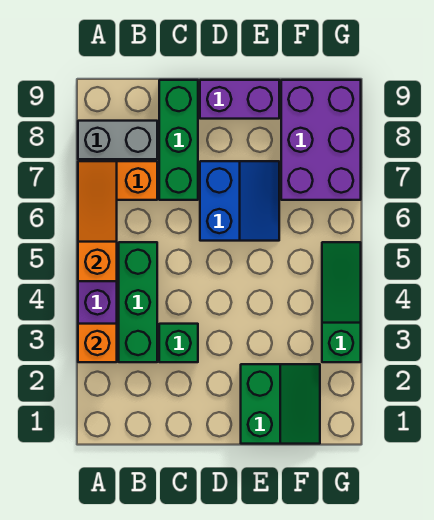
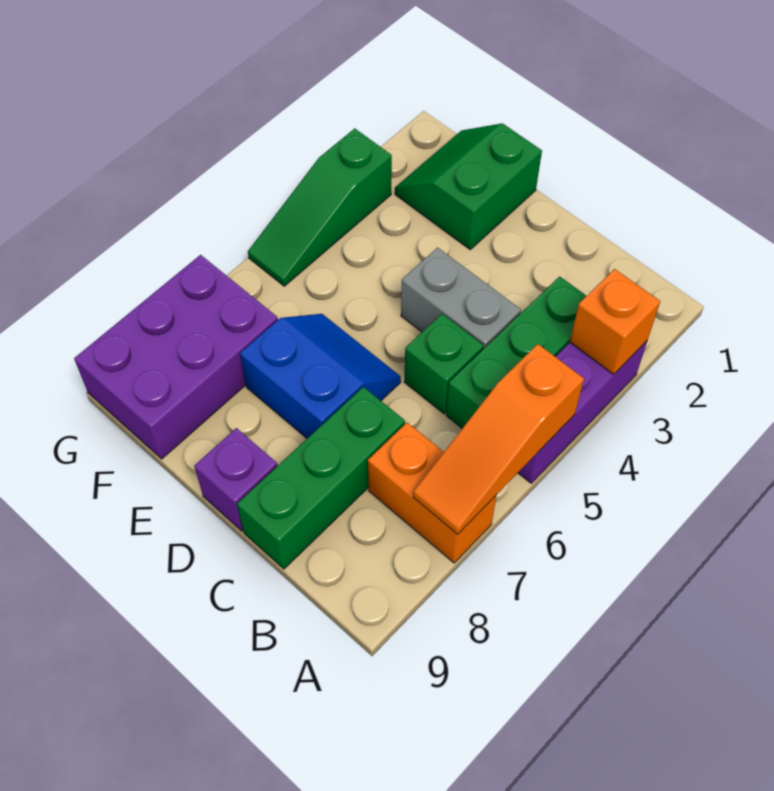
grey 1x2 brick [78,121,157,159] -> grey 1x2 brick moved to [401,248,521,349]
green 1x1 brick [159,324,198,362] -> green 1x1 brick moved to [404,314,484,414]
blue 2x2 slope [200,161,279,241] -> blue 2x2 slope turned to [240,314,401,438]
purple 1x2 brick [200,80,279,119] -> purple 1x1 brick [194,428,277,531]

